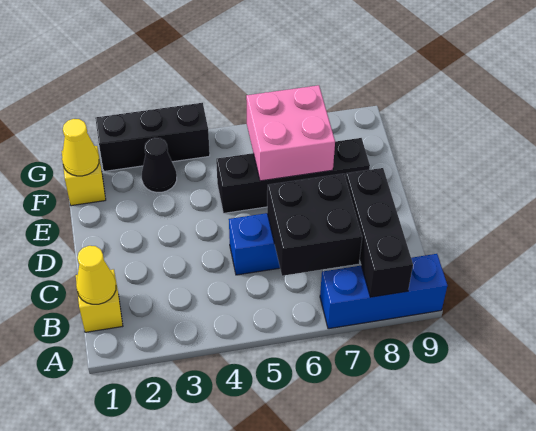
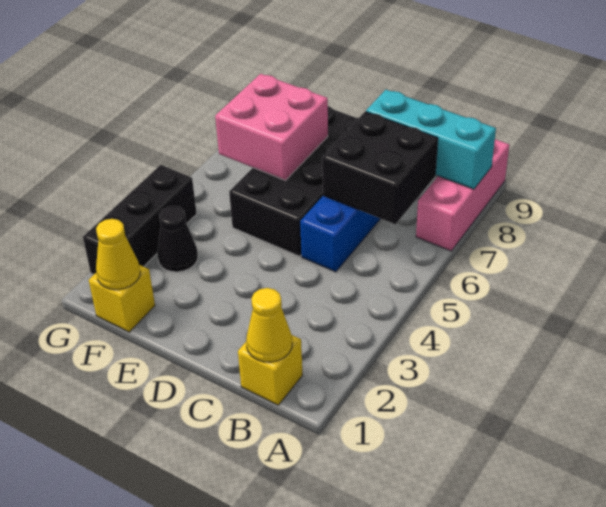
blue 1x3 brick [320,254,447,329] -> pink 1x3 brick [416,139,509,251]
black 1x3 brick [346,168,413,297] -> cyan 1x3 brick [366,90,496,189]
black 1x4 brick [216,138,370,213] -> black 2x4 brick [229,106,358,256]

